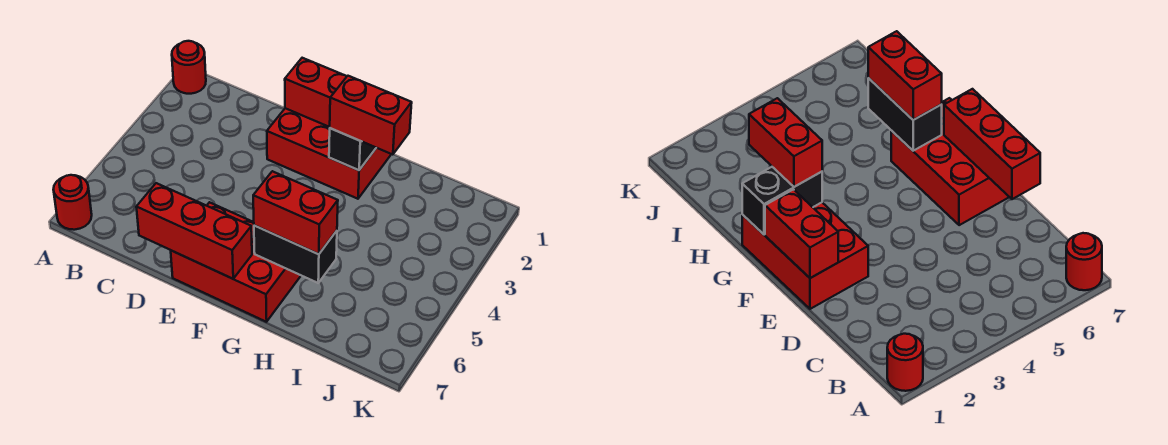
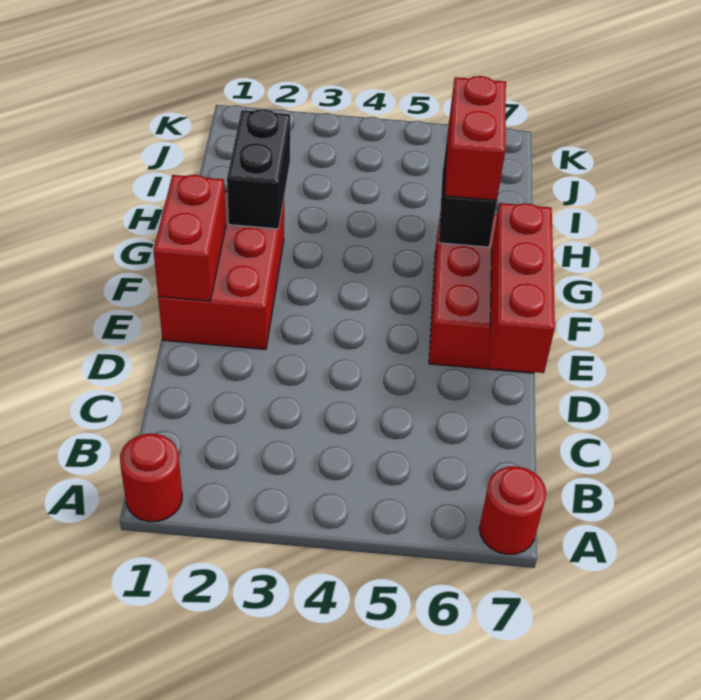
black 1x2 brick [329,128,376,170] -> black 1x2 brick turned to [227,109,290,229]
red 1x2 brick [330,76,412,155] -> none

